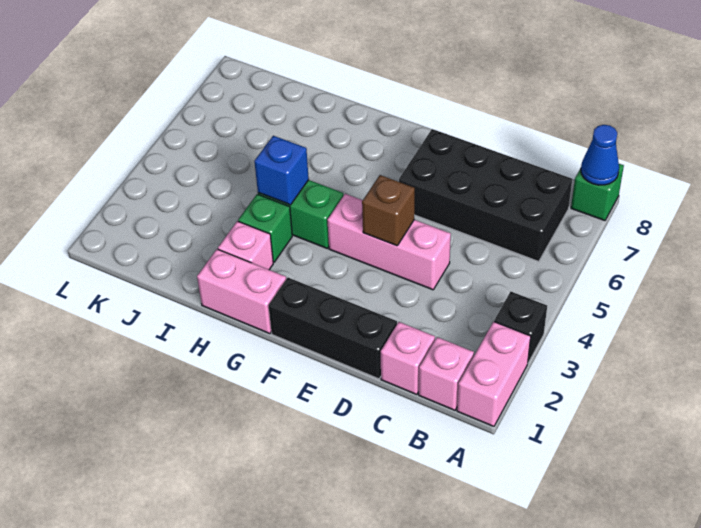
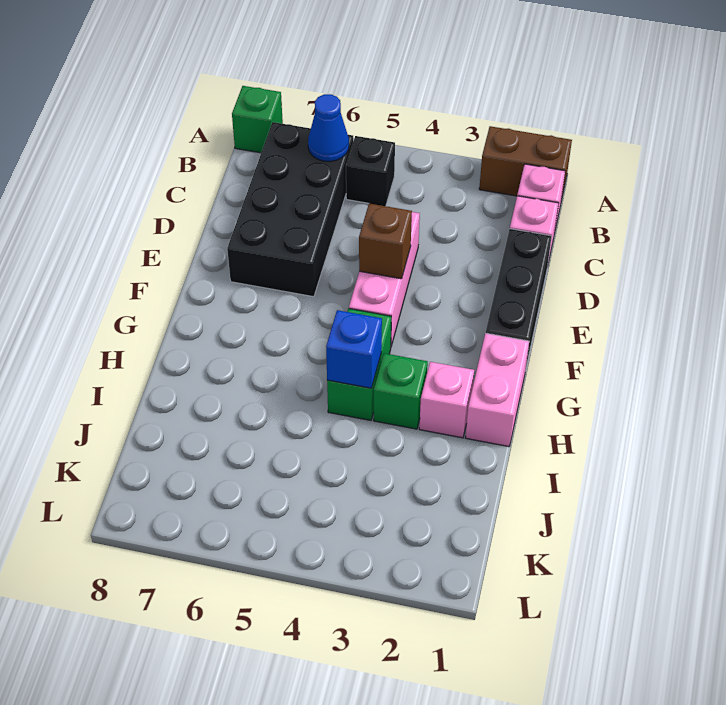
pink 1x2 brick [457,322,531,426] -> brown 1x2 brick [479,126,572,200]
black 1x1 brick [494,292,547,363] -> black 1x1 brick moved to [346,136,395,206]
blue 1x1 cone [581,125,619,185] -> blue 1x1 cone moved to [308,94,349,161]

